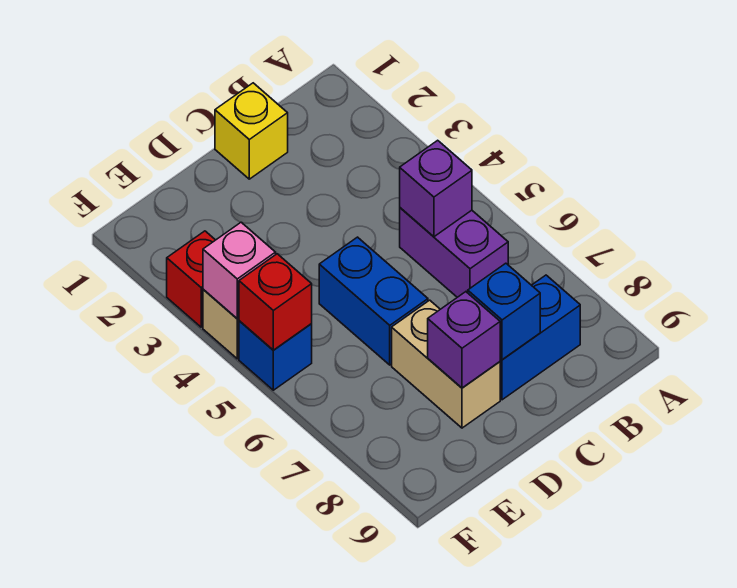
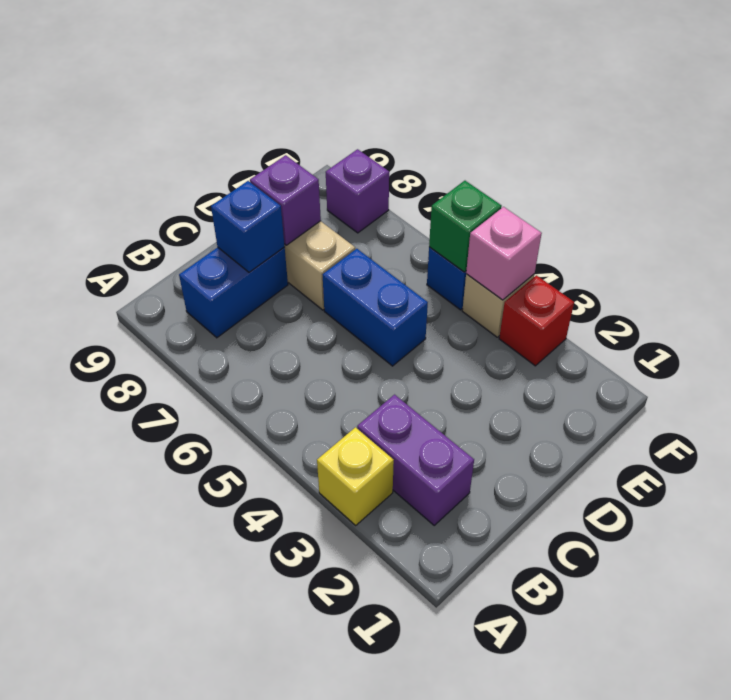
purple 1x2 brick [400,208,508,297] -> purple 1x2 brick moved to [357,395,474,525]
purple 1x1 brick [400,140,472,237] -> purple 1x1 brick moved to [326,149,389,233]
yellow 1x1 brick [215,83,288,179] -> yellow 1x1 brick moved to [317,427,394,525]
red 1x1 brick [239,254,312,350] -> green 1x1 brick [429,181,502,272]

